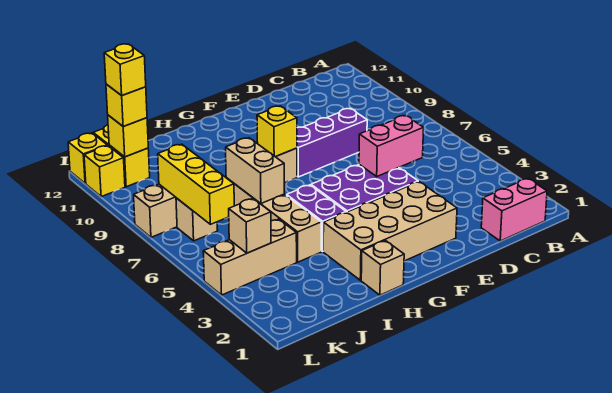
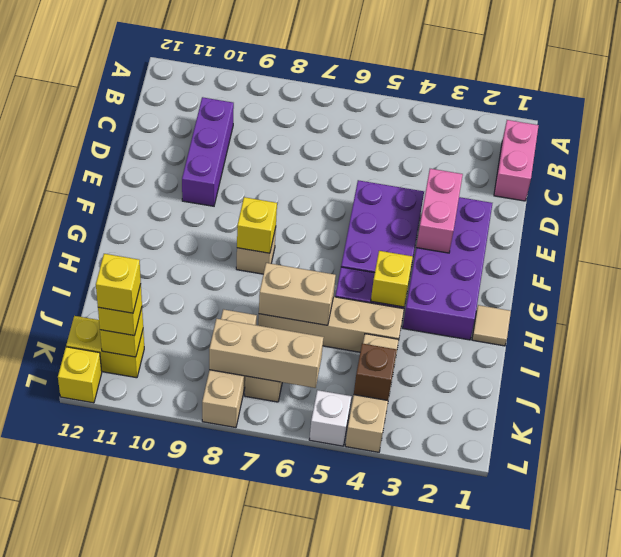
pink 1x2 brick [359,115,424,176] -> pink 1x2 brick moved to [416,169,463,253]
purple 1x3 brick [297,108,367,177] -> purple 1x3 brick moved to [182,97,234,206]
tan 2x4 brick [323,182,457,280] -> purple 2x4 brick [403,197,492,340]
tan 1x1 brick [361,241,404,295] -> tan 1x1 tile [472,305,511,346]
tan 1x1 brick [229,199,271,253] -> brown 1x1 brick [354,344,397,400]
yellow 1x3 brick [158,144,234,224] -> tan 1x3 brick [209,319,324,388]
none -> white 1x1 brick [309,390,351,446]
yellow 1x1 brick [84,146,125,197] -> yellow 1x1 brick moved to [371,251,413,307]

